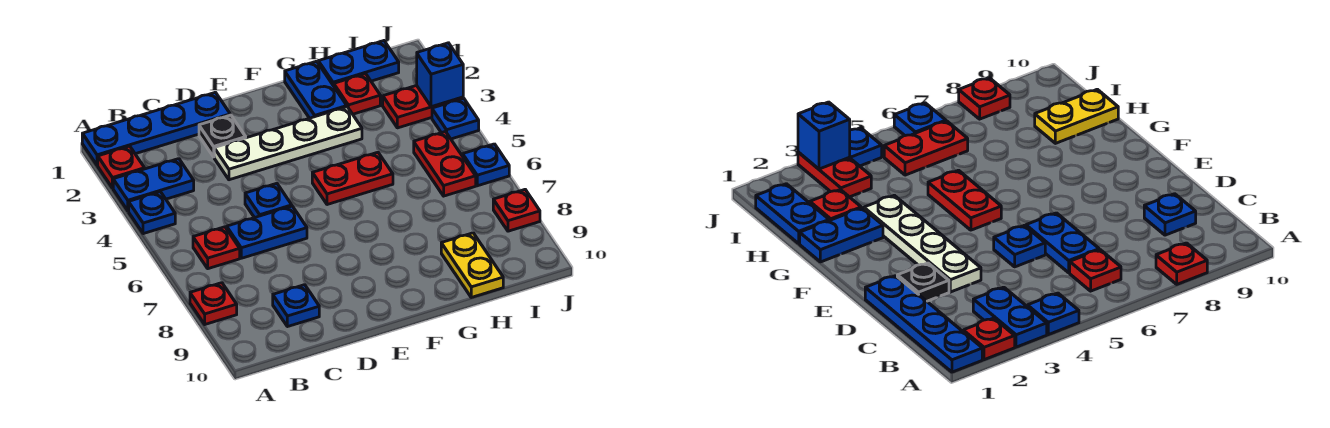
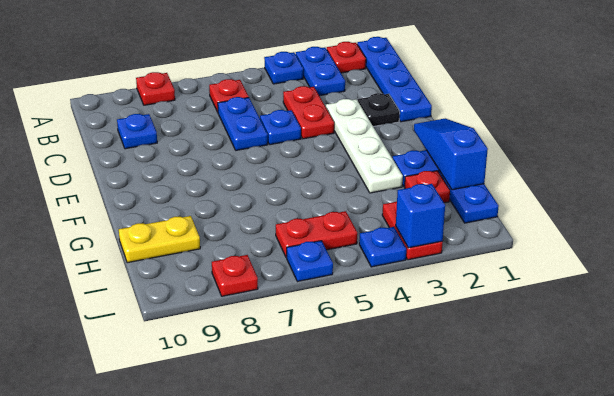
none -> blue 1x3 slope [414,118,488,190]
red 1x2 plate [312,152,393,205] -> red 1x2 plate moved to [283,86,334,139]

